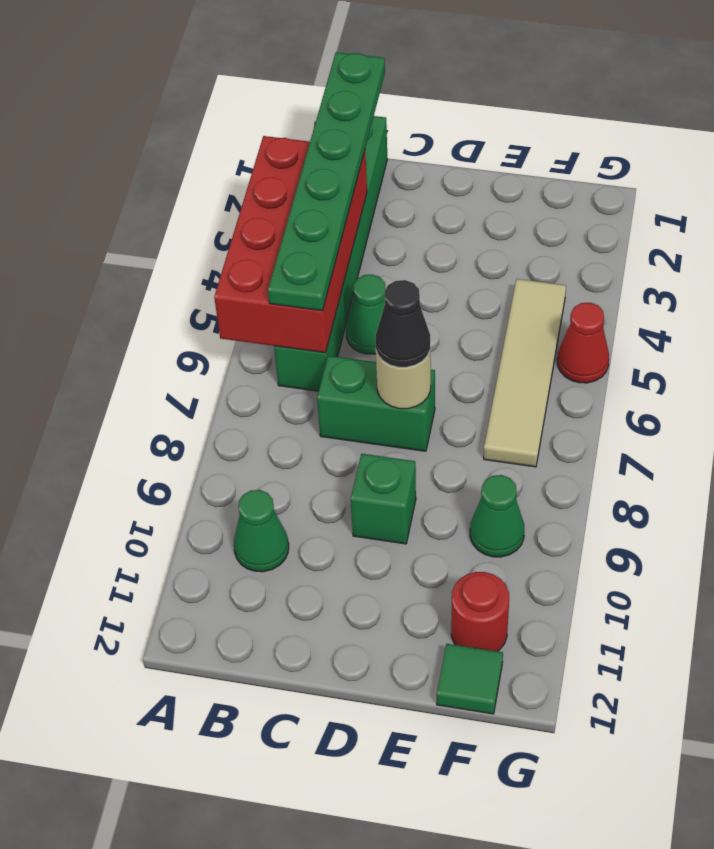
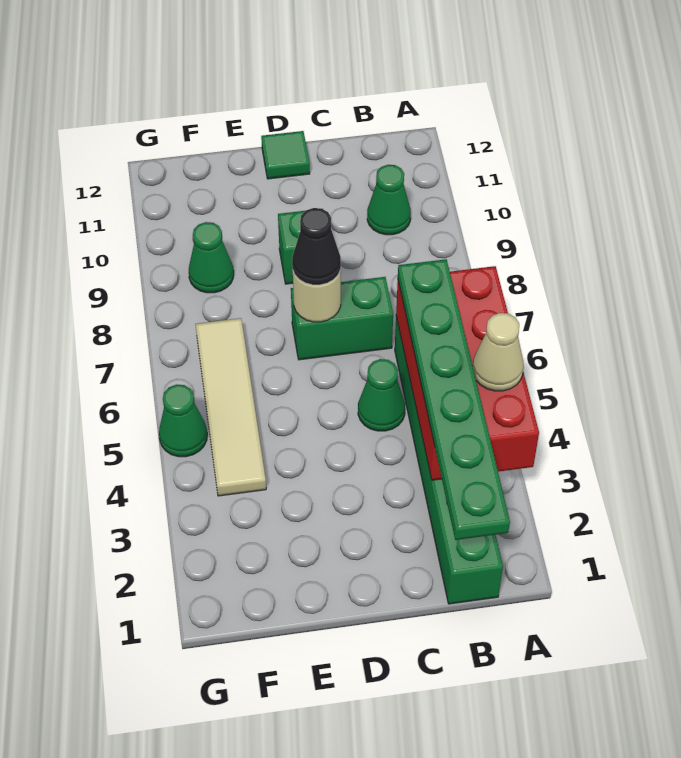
none -> tan 1x1 cone [472,313,524,391]
red 1x1 round brick [451,572,509,651] -> none
green 1x1 tile [437,644,503,714] -> green 1x1 tile moved to [261,131,310,179]
red 1x1 cone [557,303,609,383] -> green 1x1 cone [159,385,207,457]

